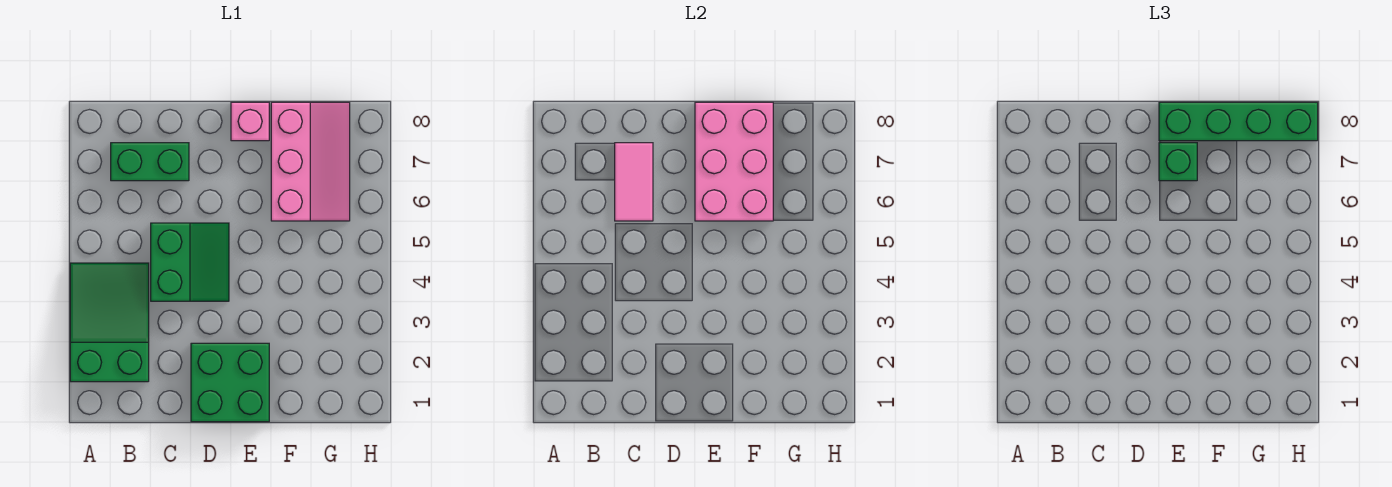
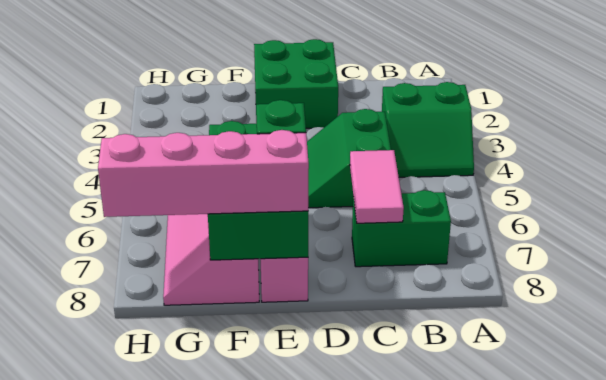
green 2x3 slope [70,263,149,382] -> green 2x2 slope [382,82,474,177]
pink 2x3 brick [695,102,773,221] -> green 2x3 brick [208,121,308,260]
green 1x4 brick [1159,102,1318,141] -> pink 1x4 brick [98,130,309,217]

